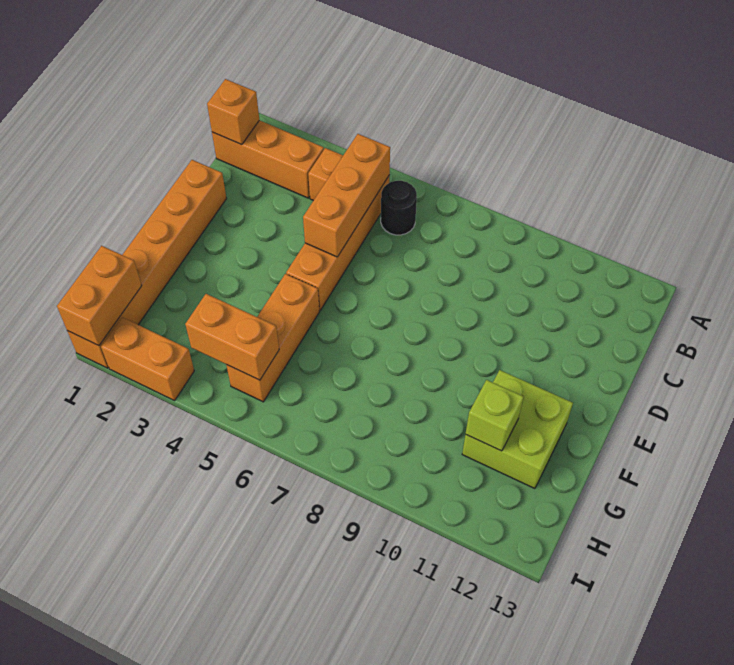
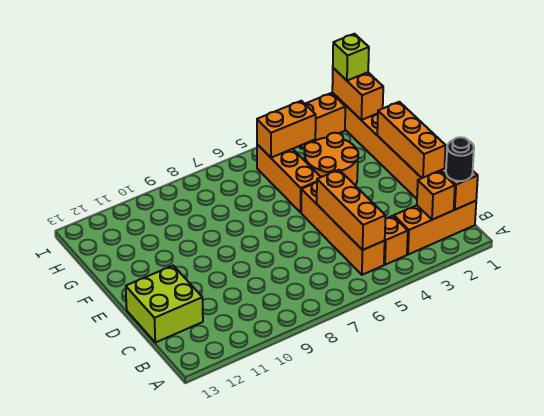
none -> orange 1x1 brick [417,171,455,220]
black 1x1 round brick [381,181,417,235] -> black 1x1 round brick moved to [446,137,474,181]
none -> orange 1x3 brick [377,102,446,178]
none -> orange 2x2 round brick [304,133,358,186]
lime 2x2 brick [462,370,573,489] -> lime 2x2 brick moved to [126,266,203,343]
lime 1x1 brick [466,380,524,451] -> lime 1x1 brick moved to [333,34,369,81]

